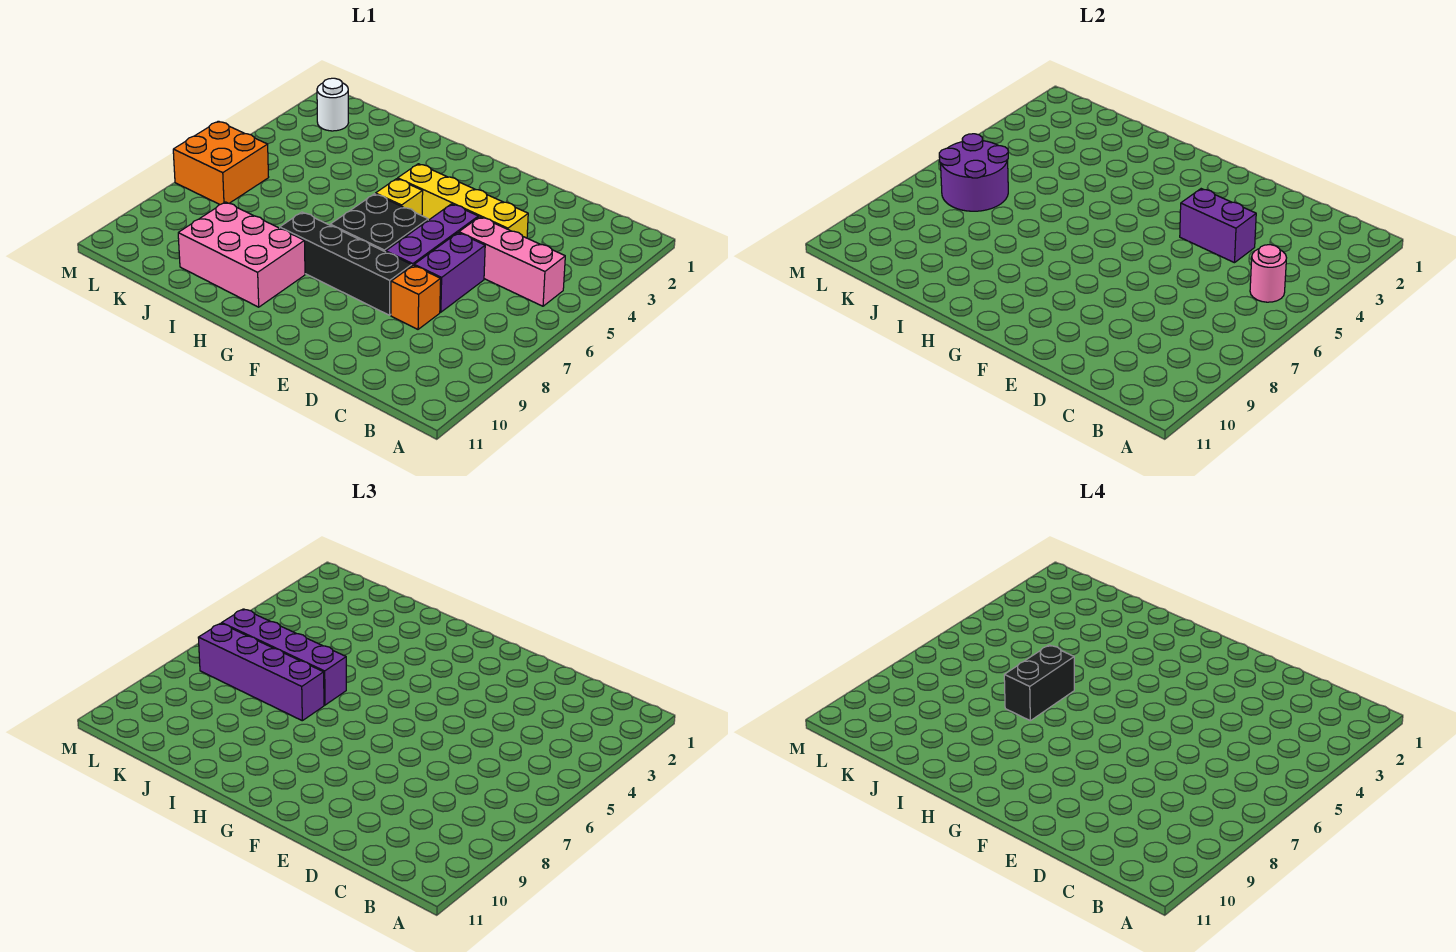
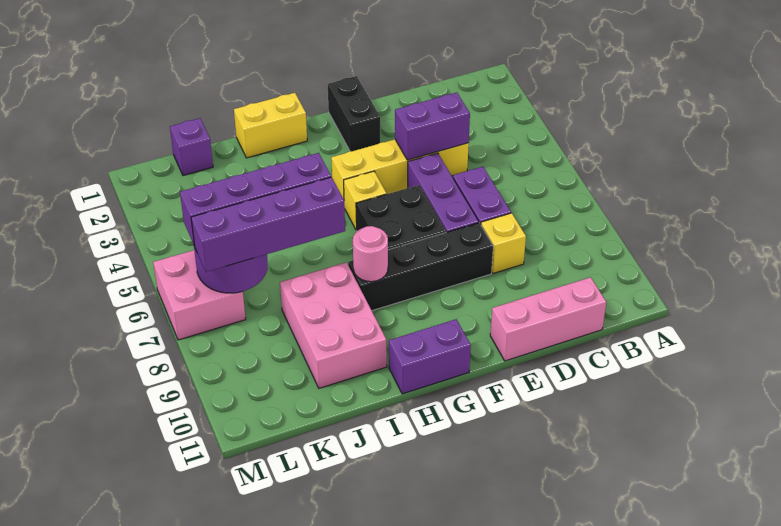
pink 1x3 brick [459,217,565,306] -> pink 1x3 brick moved to [490,277,606,361]
pink 1x1 round brick [1250,245,1286,302] -> pink 1x1 round brick moved to [353,226,388,282]
orange 1x1 brick [391,265,441,329] -> yellow 1x1 brick [481,213,526,273]
none -> purple 1x2 brick [389,319,471,394]
none -> yellow 1x2 brick [234,93,307,158]
pink 2x3 brick [178,202,305,307] -> pink 2x3 brick turned to [280,262,387,388]
black 1x2 brick [1004,645,1074,721] -> black 1x2 brick moved to [328,76,380,151]
none -> purple 1x1 brick [170,118,213,175]
white 1x1 round brick [317,78,348,131] -> none
orange 2x2 brick [173,121,269,204] -> pink 2x2 brick [153,250,246,340]

